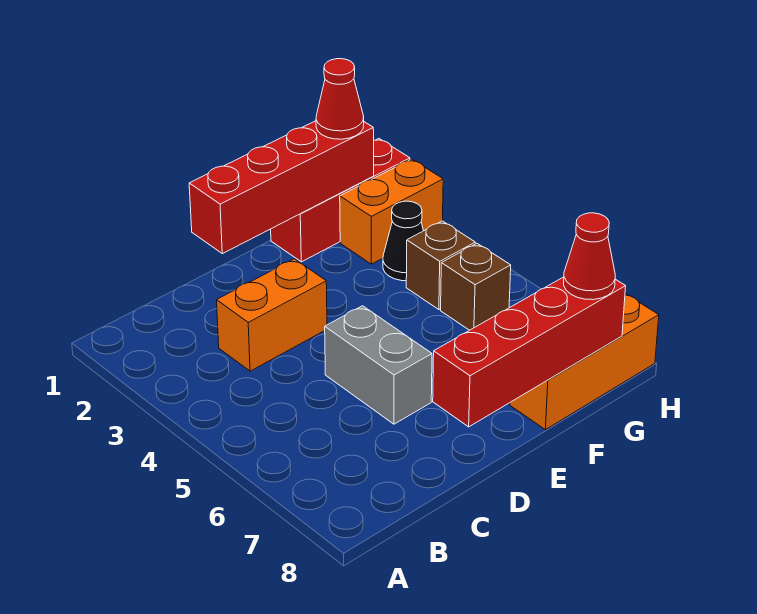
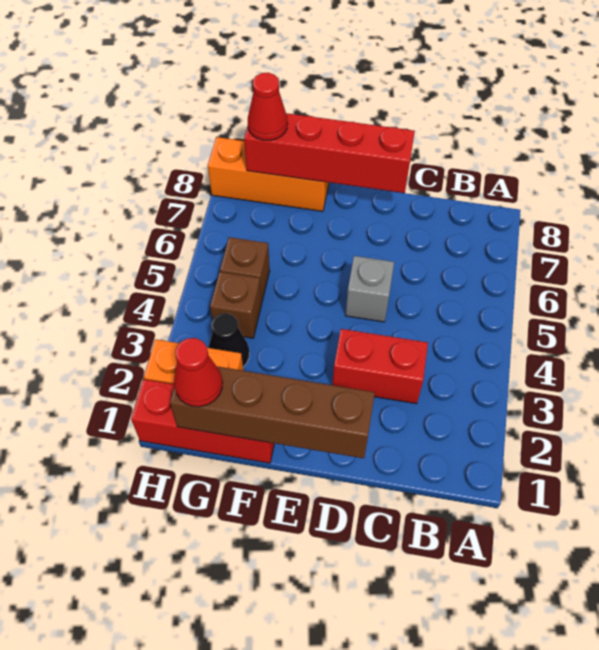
orange 1x2 brick [217,259,327,371] -> red 1x2 brick [333,329,428,404]
red 1x4 brick [189,121,374,254] -> brown 1x4 brick [170,367,375,458]
grey 1x2 brick [325,306,432,424] -> grey 1x1 brick [345,256,394,322]

